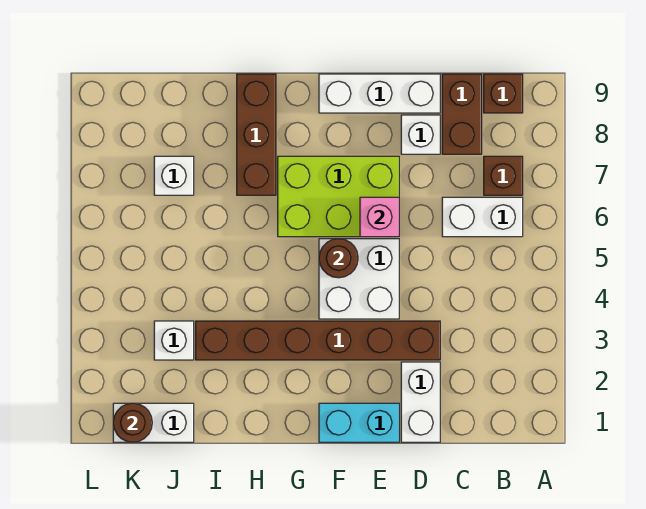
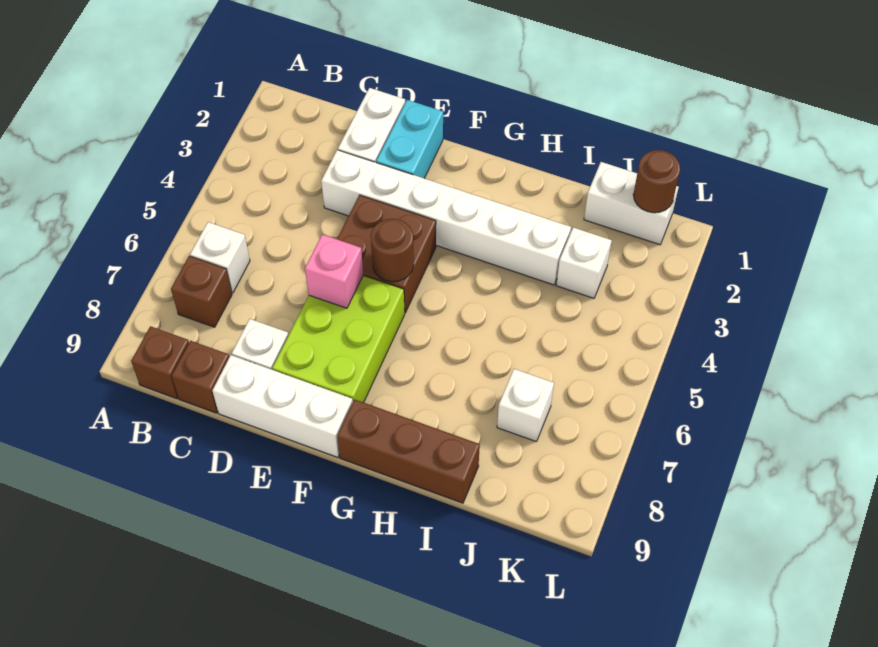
white 1x2 brick [442,197,523,237] -> white 1x1 brick [190,222,250,293]
brown 1x2 brick [442,74,482,154] -> brown 1x1 brick [172,341,229,413]
brown 1x6 brick [196,321,440,360] -> white 1x6 brick [321,150,571,285]
cyan 1x2 brick [319,403,399,442] -> cyan 1x2 brick turned to [376,100,443,178]
white 2x2 brick [319,239,399,319] -> brown 2x2 brick [337,195,436,313]
lime 2x3 brick [278,156,399,237] -> lime 2x3 brick turned to [272,275,405,403]
brown 1x3 brick [237,74,276,195] -> brown 1x3 brick turned to [337,399,480,503]

